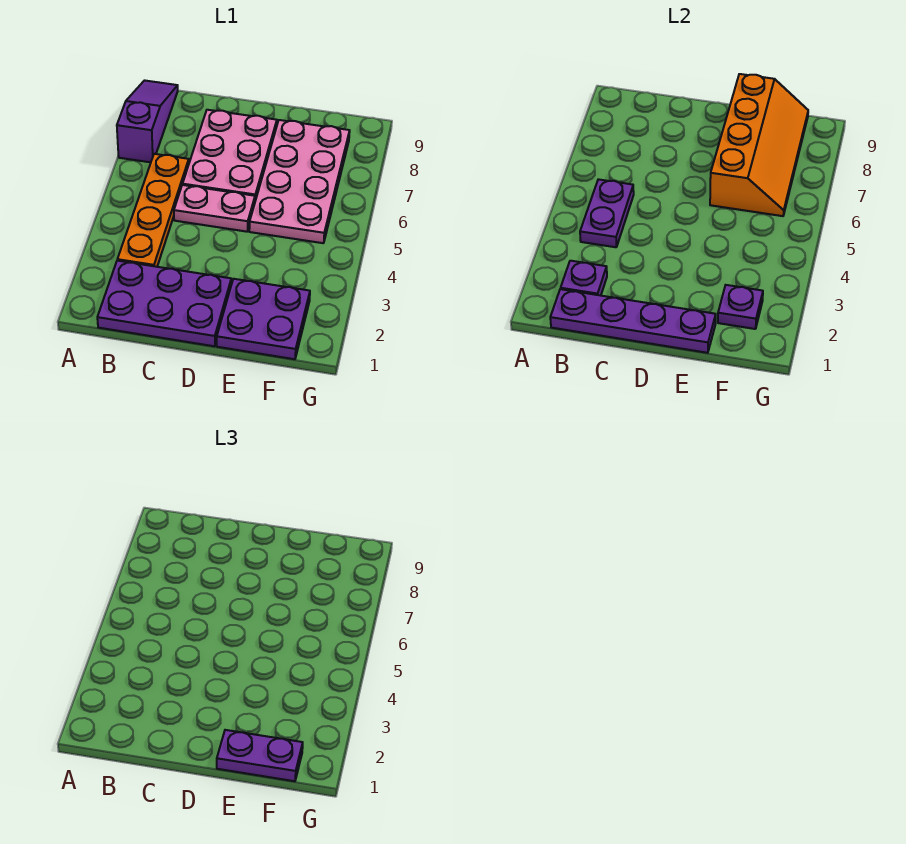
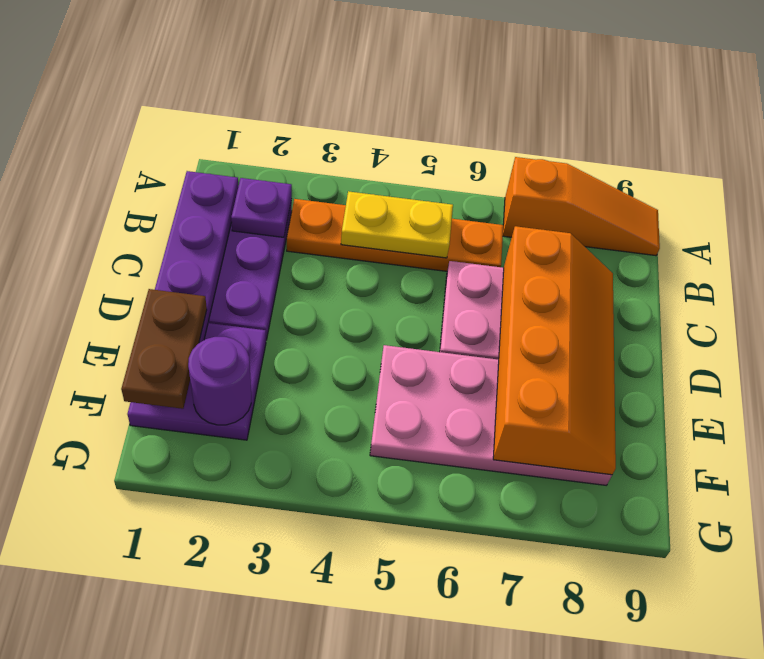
purple 1x3 slope [117,80,178,162] -> orange 1x3 slope [503,157,660,256]
purple 1x2 plate [580,179,634,247] -> yellow 1x2 plate [341,191,453,258]
pink 1x2 plate [174,185,255,232] -> none
purple 1x2 plate [217,730,303,781] -> brown 1x2 plate [121,289,207,409]
orange 2x4 slope [710,74,808,216] -> orange 2x4 slope turned to [493,226,616,475]
purple 1x1 plate [718,285,763,329] -> purple 1x1 round brick [188,337,251,425]

